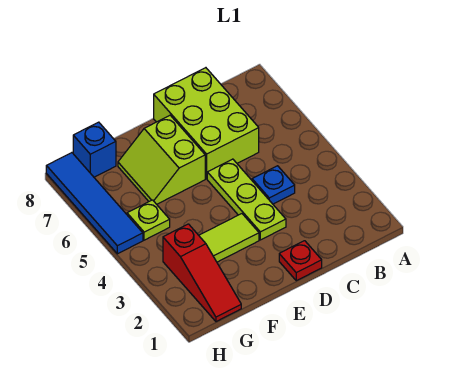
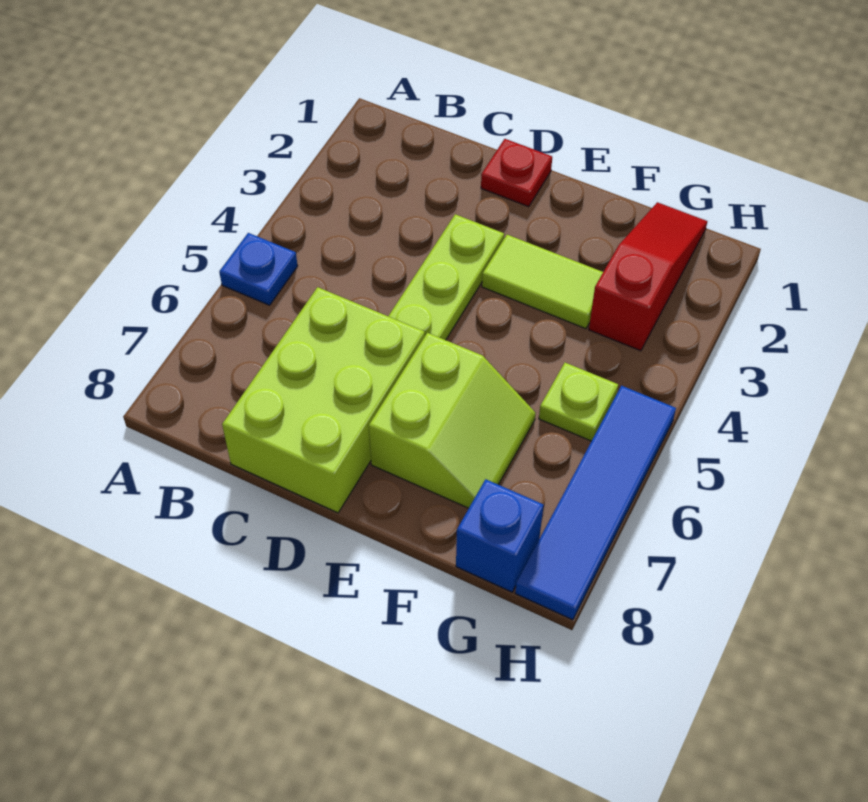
blue 1x1 plate [252,166,295,204] -> blue 1x1 plate moved to [219,233,298,305]

